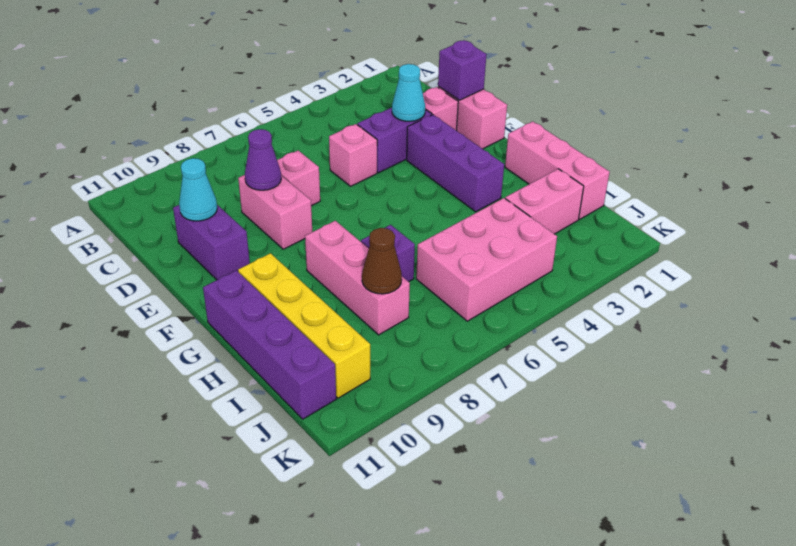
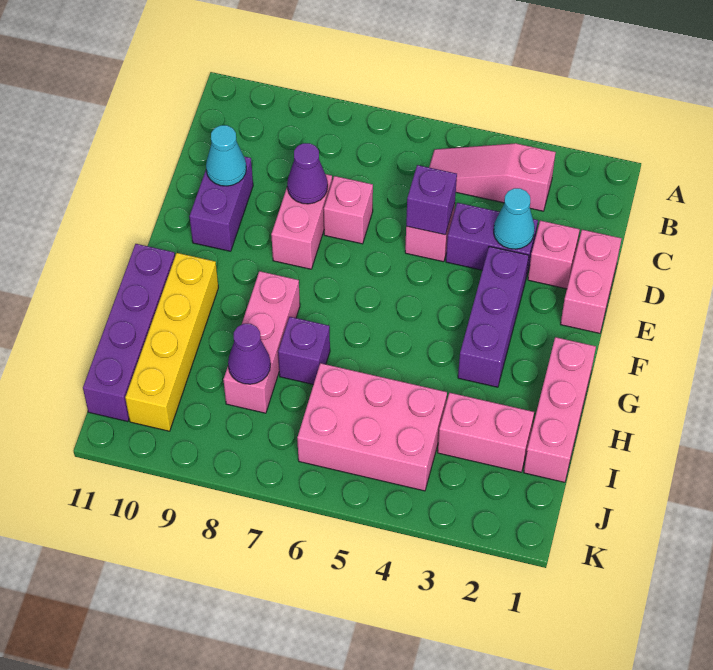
none -> pink 1x3 slope [429,143,556,211]
purple 1x1 brick [438,40,486,100] -> purple 1x1 brick moved to [406,165,457,235]
brown 1x1 cone [362,228,402,294] -> purple 1x1 cone [228,324,271,384]

